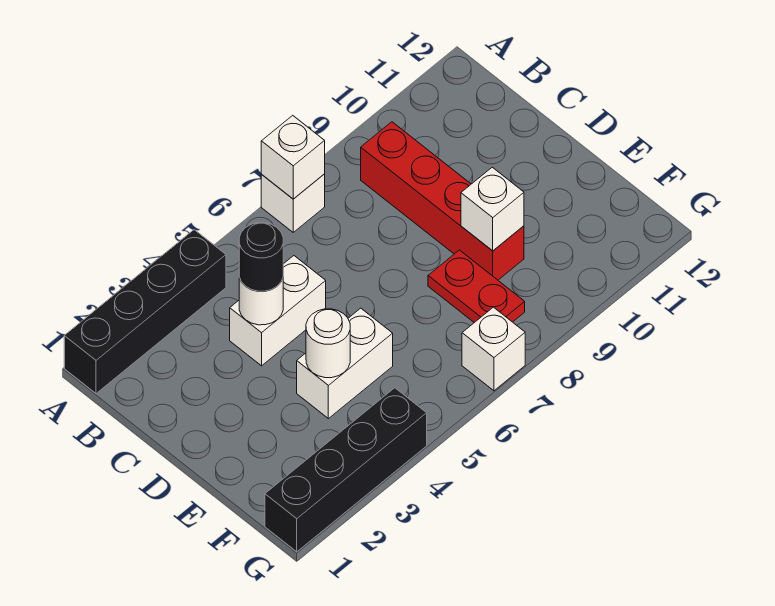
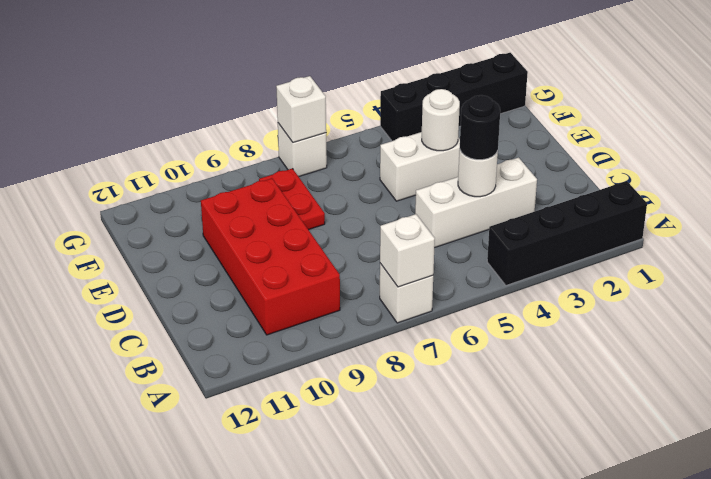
red 1x4 brick [361,122,524,280] -> red 2x4 brick [201,178,340,335]
white 1x2 brick [230,256,326,366] -> white 1x3 brick [415,158,537,248]
white 1x1 brick [461,167,524,251] -> white 1x1 brick moved to [276,76,326,143]

